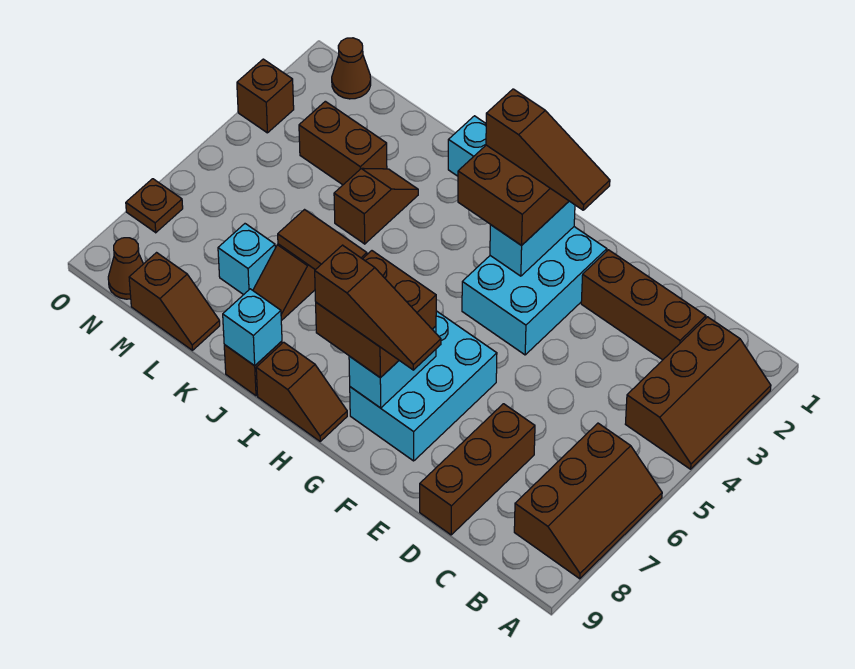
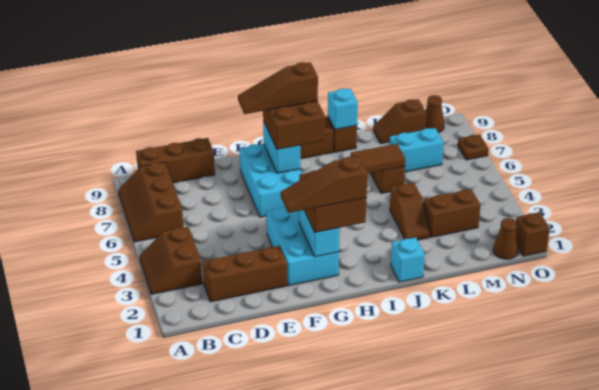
brown 2x3 slope [626,317,771,469] -> brown 2x2 slope [140,227,202,294]
brown 1x3 brick [420,404,535,535] -> brown 1x3 brick turned to [136,138,215,183]
cyan 1x1 brick [218,224,275,295] -> cyan 1x2 brick [390,128,444,172]
brown 1x1 brick [237,59,294,133] -> brown 1x1 brick moved to [516,212,550,256]

